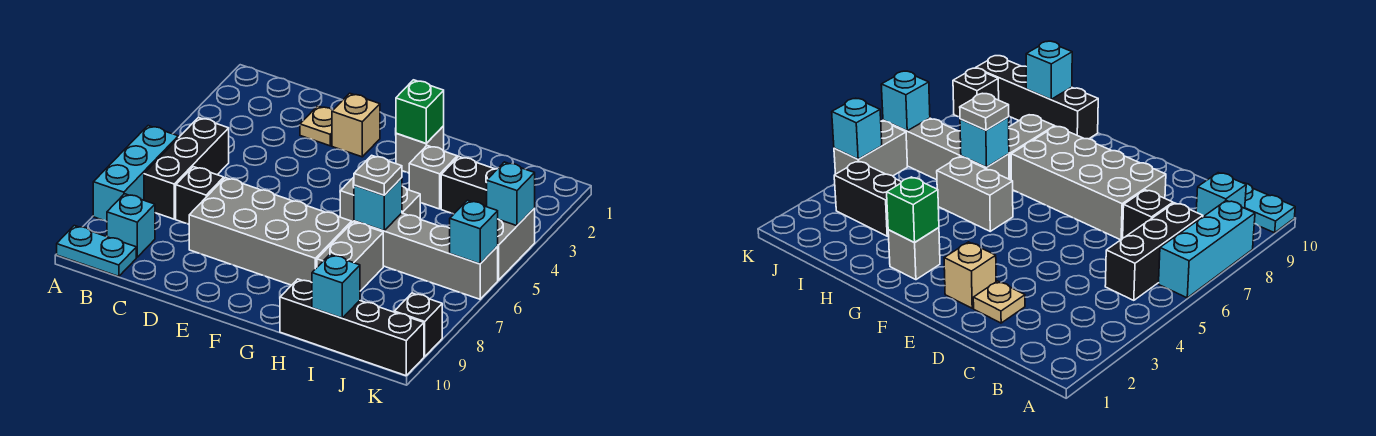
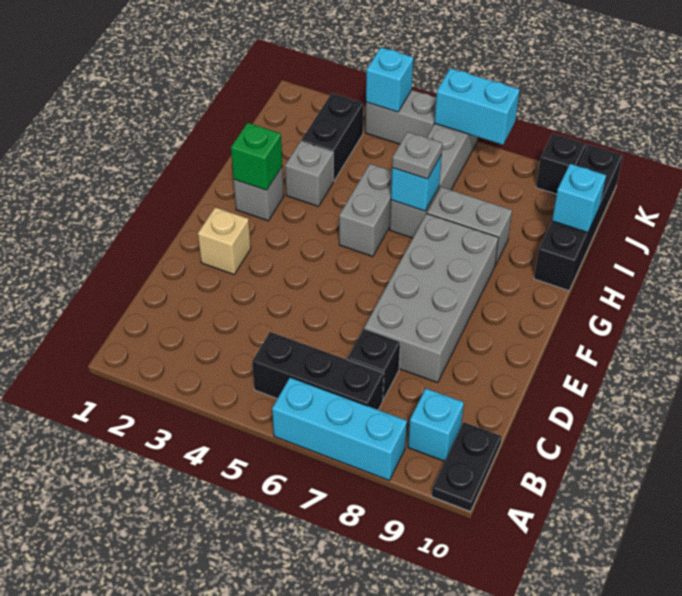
cyan 1x2 plate [57,226,136,276] -> black 1x2 plate [432,422,502,512]
tan 1x1 plate [300,106,333,146] -> none
cyan 1x1 brick [450,200,498,264] -> cyan 1x2 brick [435,68,520,145]

